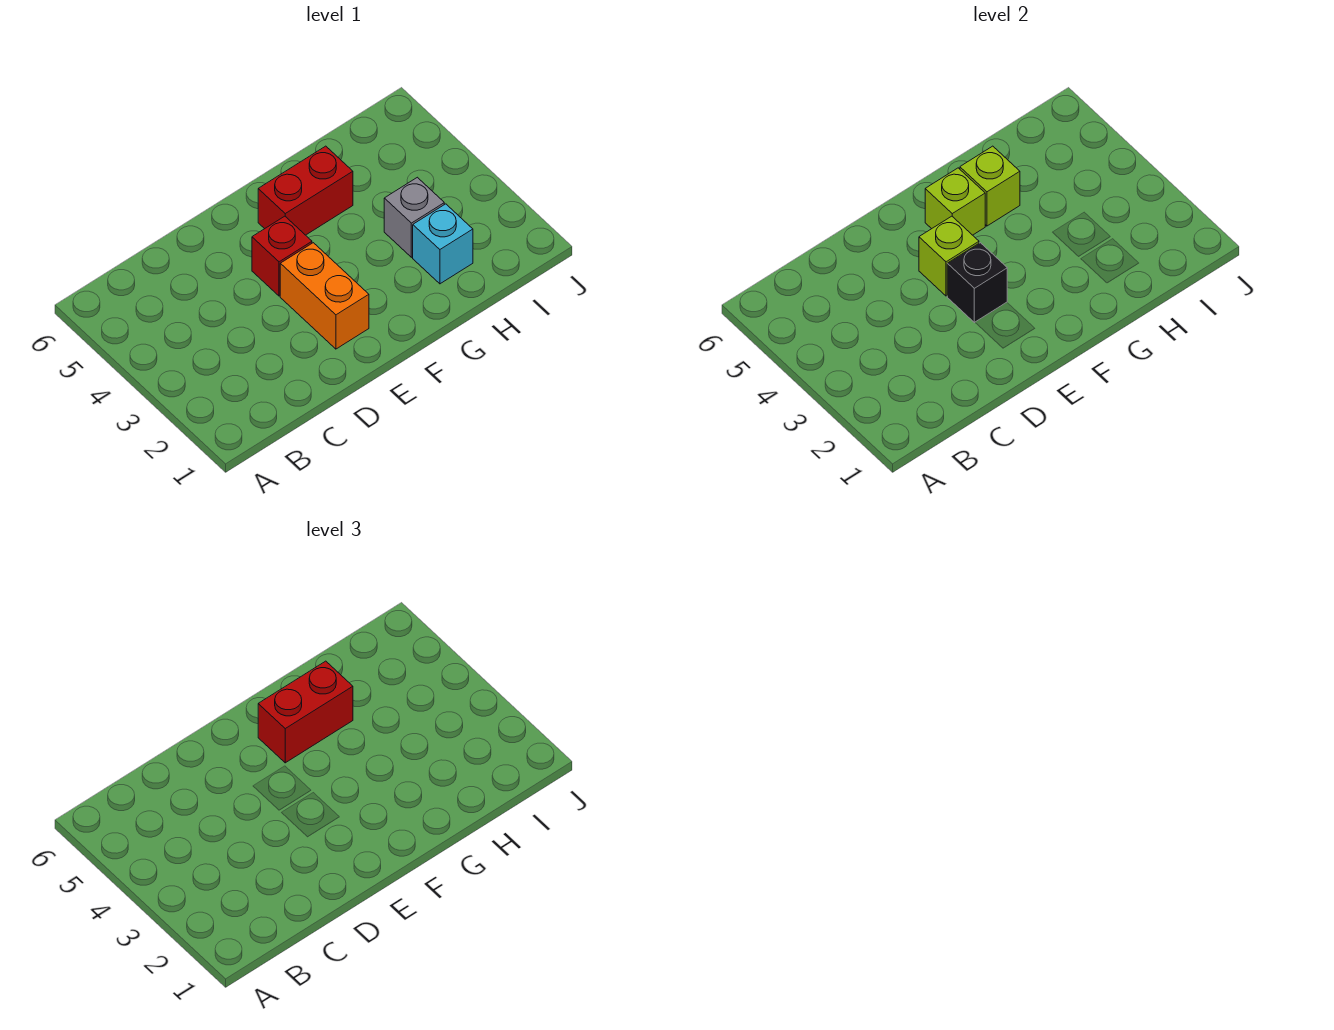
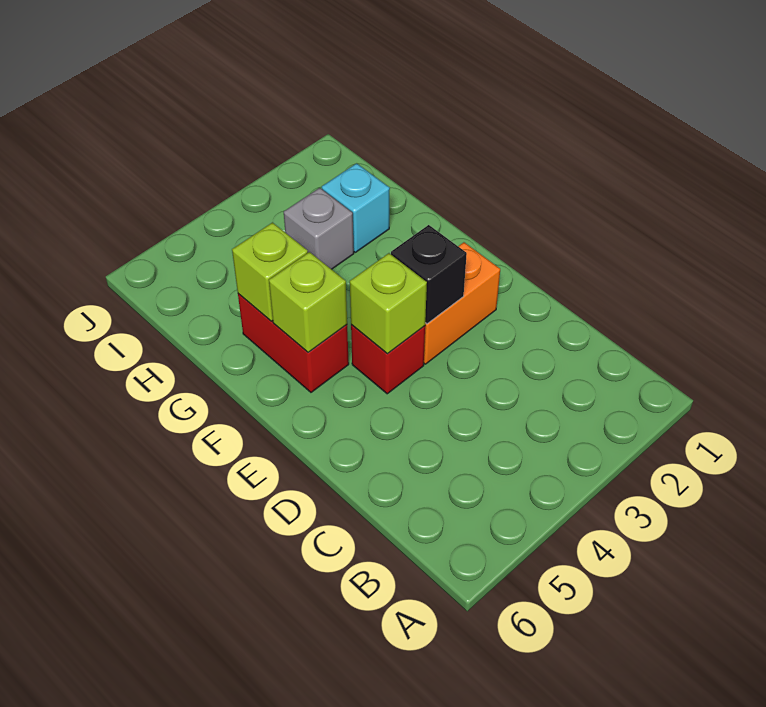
red 1x2 brick [258,661,353,763] -> none

